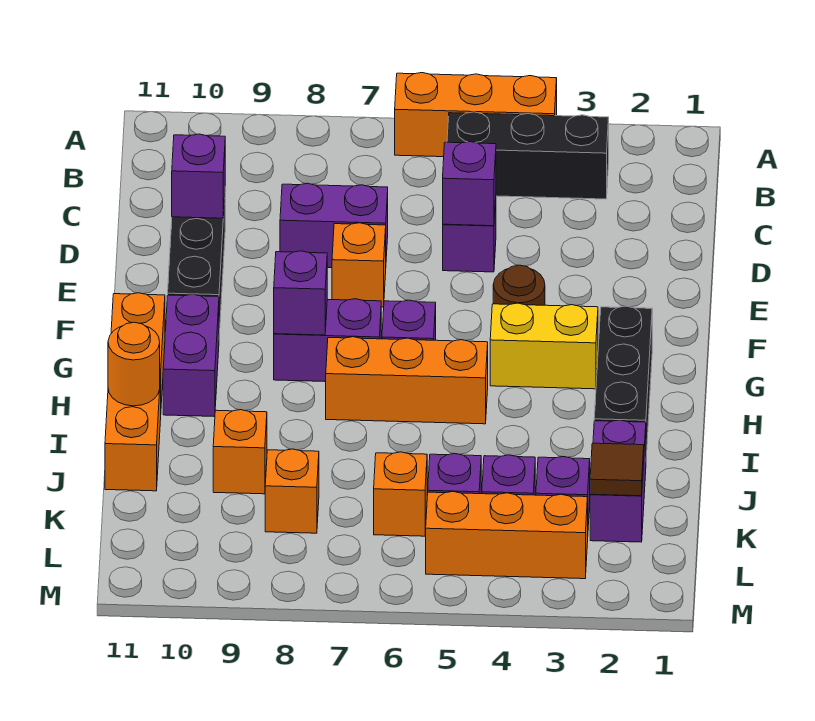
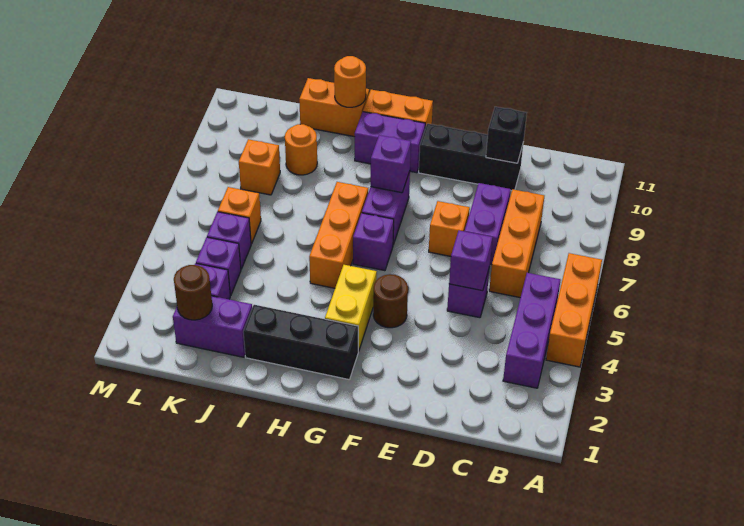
black 1x3 brick [447,112,609,199] -> purple 1x3 brick [503,273,560,388]
purple 1x1 brick [172,134,225,218] -> black 1x1 brick [486,107,527,163]
orange 1x1 brick [213,410,267,494] -> orange 1x1 round brick [285,124,317,175]
brown 1x1 tile [590,443,644,496] -> brown 1x1 round brick [174,265,212,320]
orange 1x3 brick [425,492,588,579] -> orange 1x3 brick moved to [489,189,544,298]

